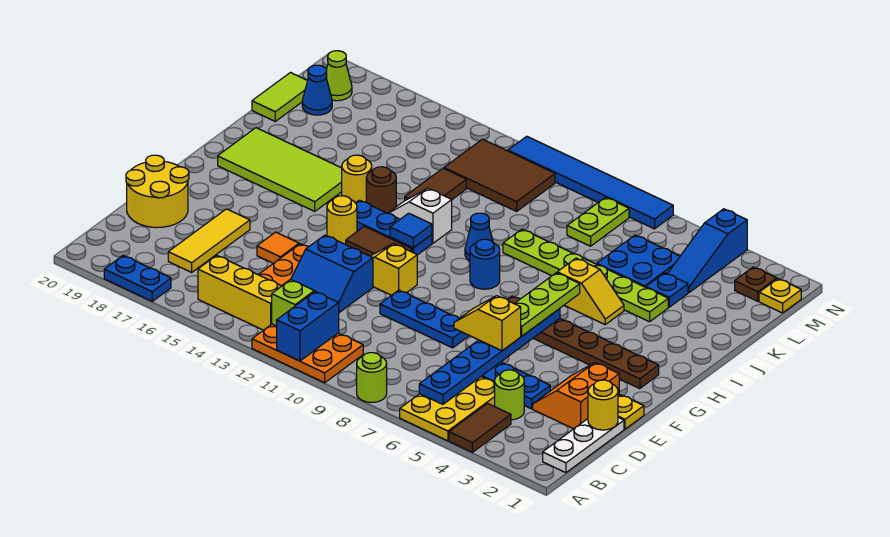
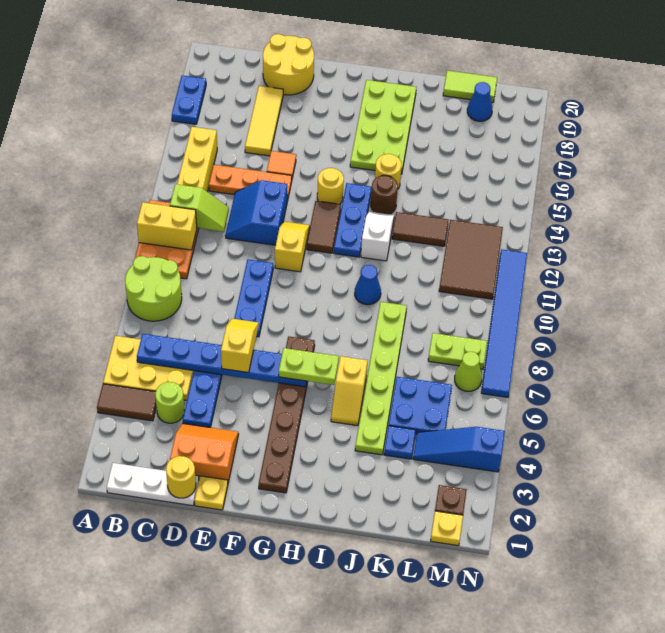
lime 1x1 round brick [357,353,387,402] -> lime 2x2 round brick [125,256,182,321]
blue 1x2 brick [277,292,339,361] -> yellow 1x2 brick [137,202,197,250]
yellow 1x3 tile [168,209,250,272] -> yellow 1x3 tile turned to [245,86,283,156]
lime 1x3 plate [514,273,580,336] -> lime 1x2 plate [279,348,339,385]
blue 1x1 round brick [470,239,500,289] -> none
blue 1x1 tile [390,213,432,248] -> none
lime 2x4 tile [218,128,342,211] -> lime 2x4 plate [350,80,416,174]
lime 1x1 cone [326,51,352,101] -> lime 1x1 cone moved to [455,352,482,391]

